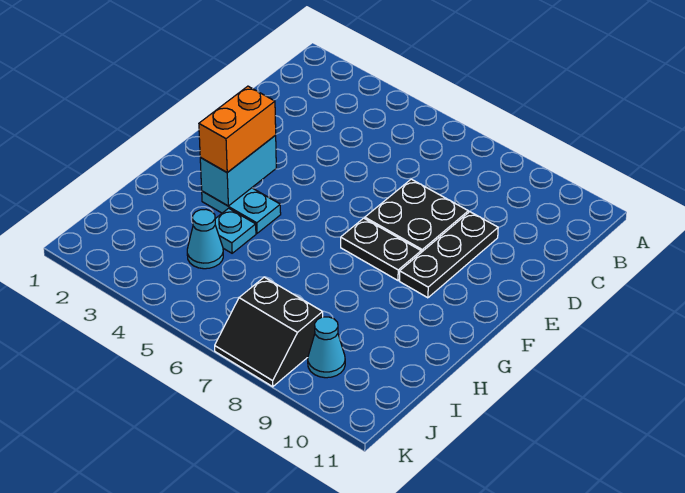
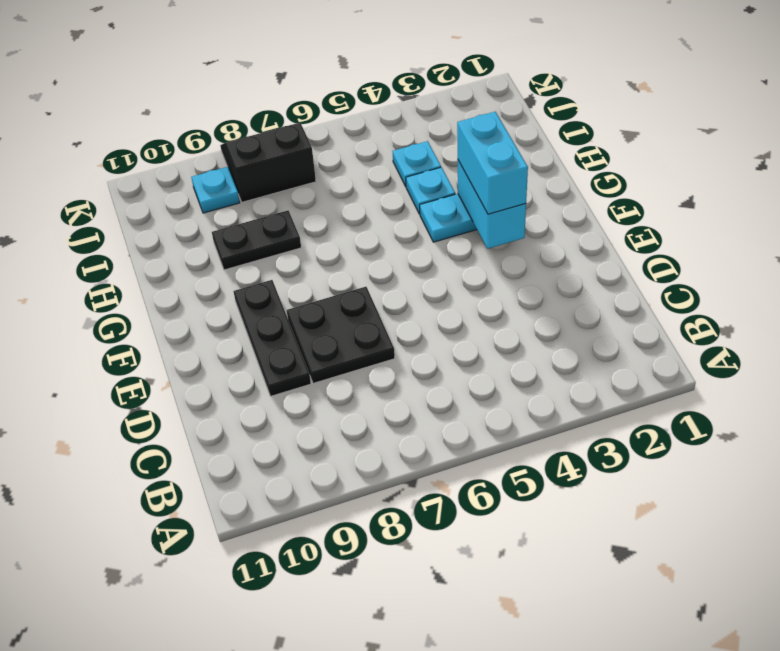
orange 1x2 brick [199,86,276,172] -> cyan 1x2 brick [457,112,528,214]
black 1x2 plate [341,218,421,280] -> black 1x2 plate moved to [212,211,301,270]
cyan 1x1 cone [187,210,223,269] -> cyan 1x1 plate [393,141,441,186]
cyan 1x1 cone [308,317,345,378] -> cyan 1x1 plate [191,167,240,213]

